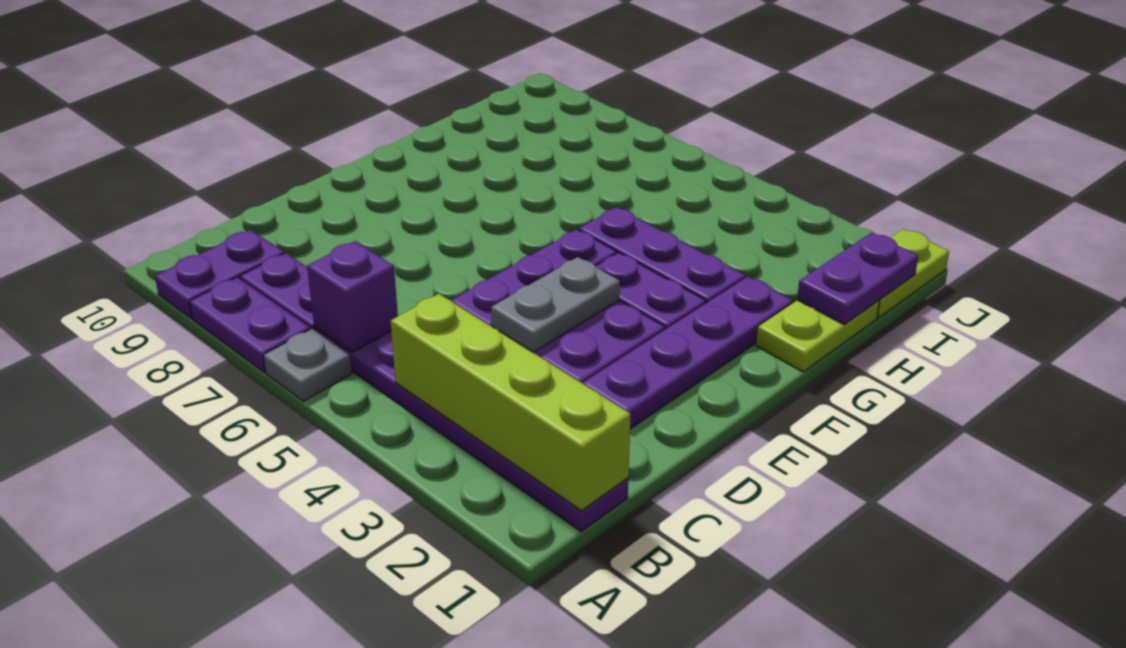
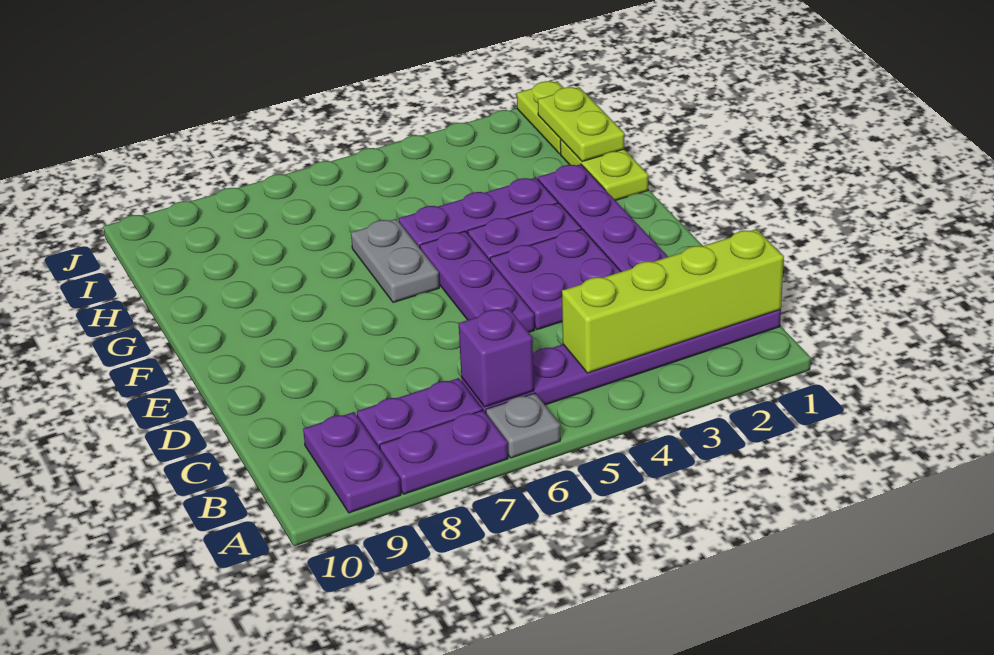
grey 1x2 plate [491,257,620,353] -> grey 1x2 plate moved to [351,219,439,303]
purple 1x2 plate [797,233,918,324] -> lime 1x2 plate [538,87,624,162]

